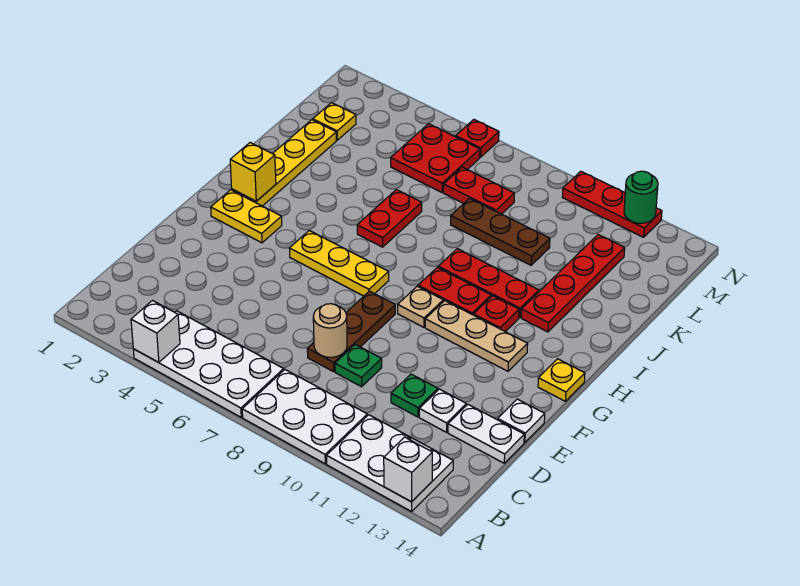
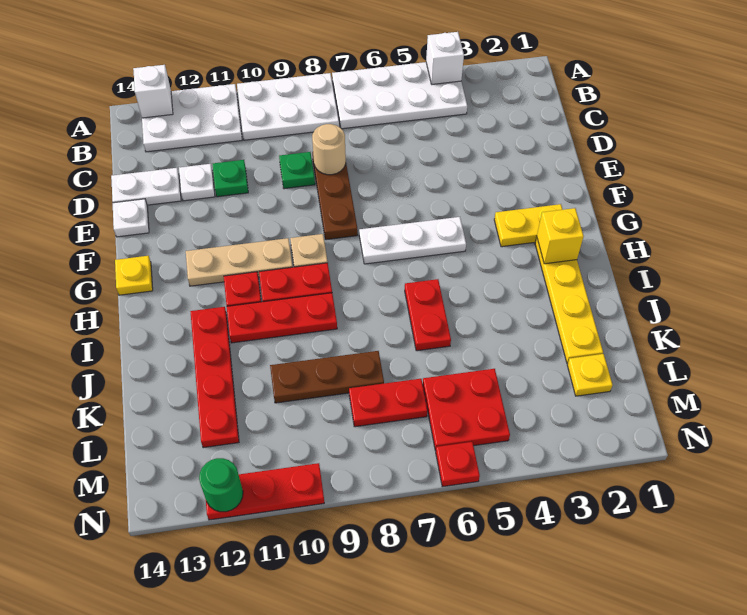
yellow 1x3 plate [289,231,389,296] -> white 1x3 plate [359,217,466,264]

